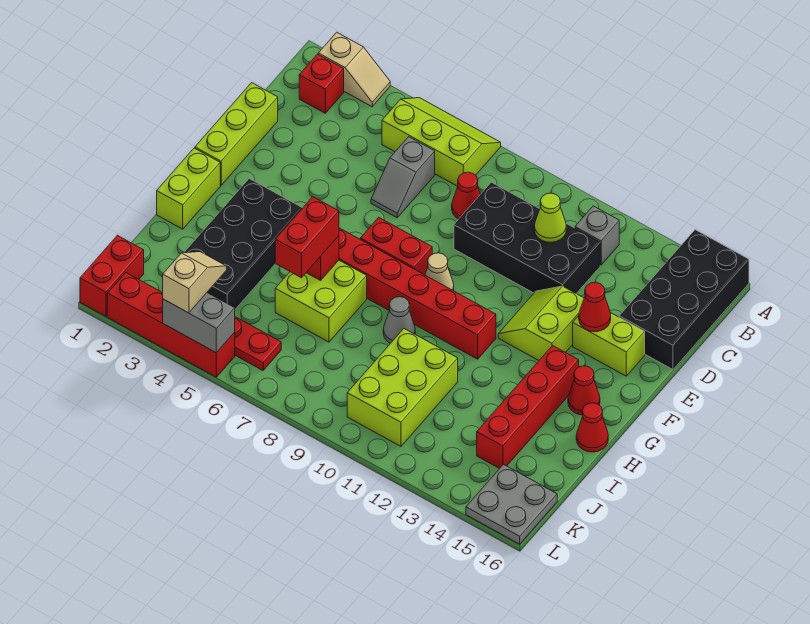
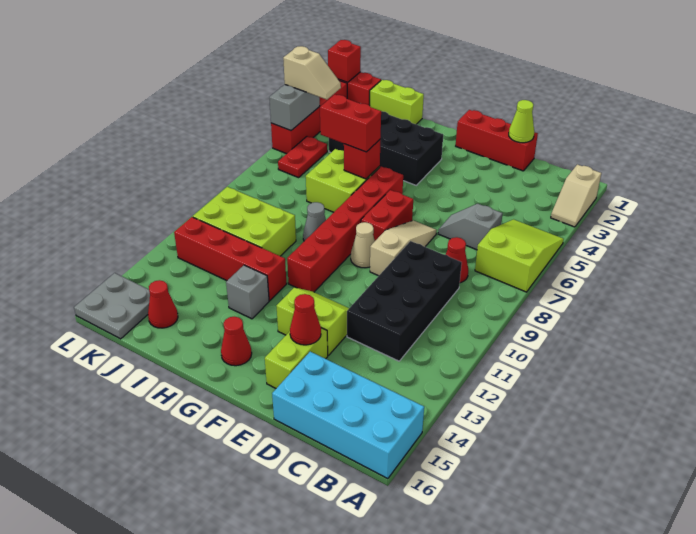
lime 2x3 slope [382,98,501,186] -> lime 2x3 slope turned to [475,219,564,292]
black 2x4 brick [619,230,749,369] -> cyan 2x4 brick [272,352,424,479]
red 1x1 brick [299,54,344,113] -> red 1x1 brick moved to [328,40,361,82]
grey 1x1 brick [575,206,619,265] -> grey 1x1 brick moved to [226,265,269,319]
lime 1x1 cone [534,193,566,242] -> lime 1x1 cone moved to [509,100,534,143]
lime 1x3 brick [195,83,278,185] -> red 1x3 brick [456,110,538,171]
none -> tan 1x3 slope [370,220,437,276]
lime 1x2 brick [157,148,220,229] -> lime 1x2 brick moved to [370,80,424,124]
red 1x4 brick [477,346,579,469] -> red 1x4 brick moved to [174,217,287,301]
red 1x1 cone [576,403,608,452] -> red 1x1 cone moved to [148,280,178,328]

